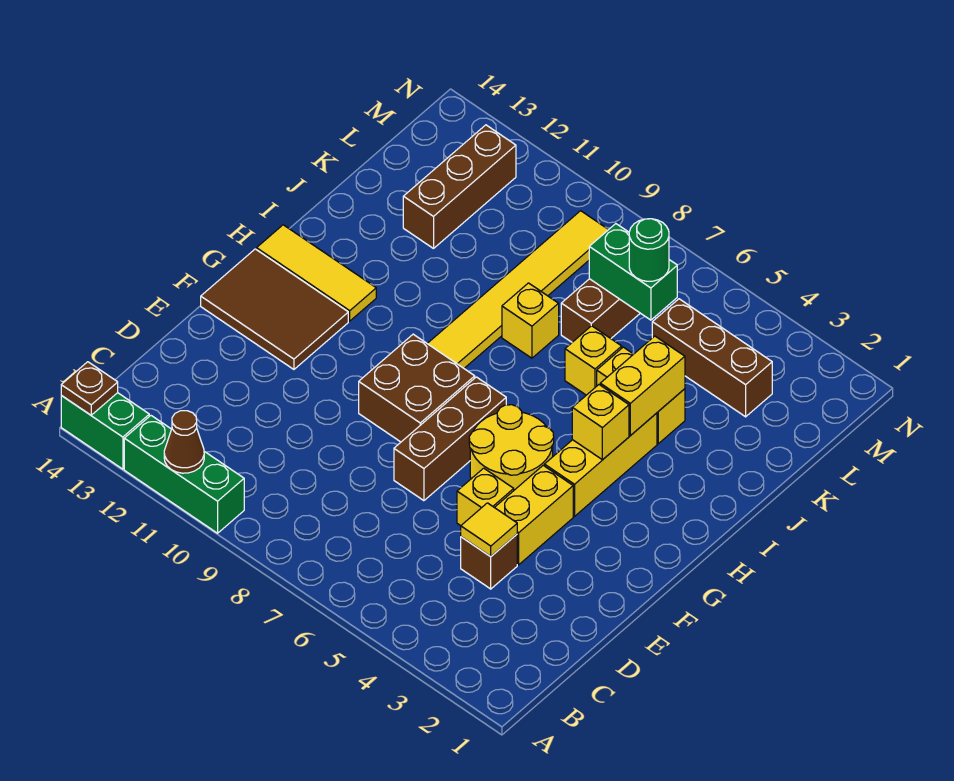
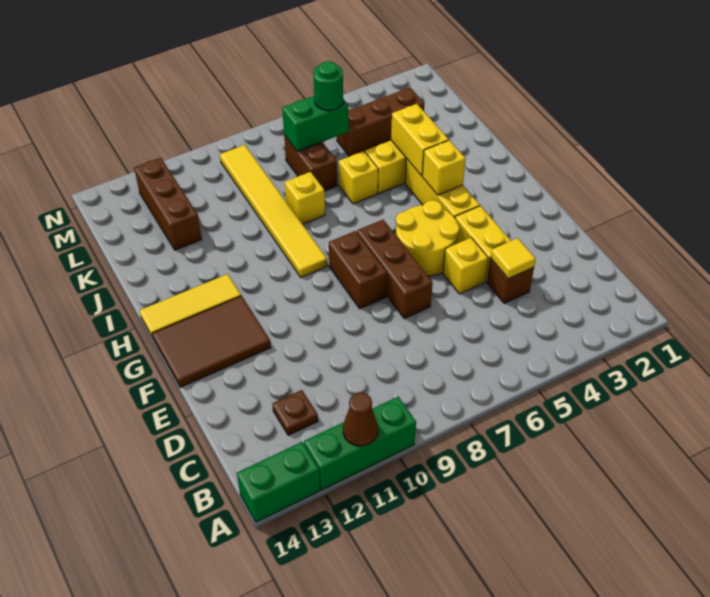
brown 1x1 plate [61,362,118,415] -> brown 1x1 plate moved to [272,390,318,435]
brown 2x2 brick [359,334,475,442] -> brown 1x2 brick [329,231,387,309]

